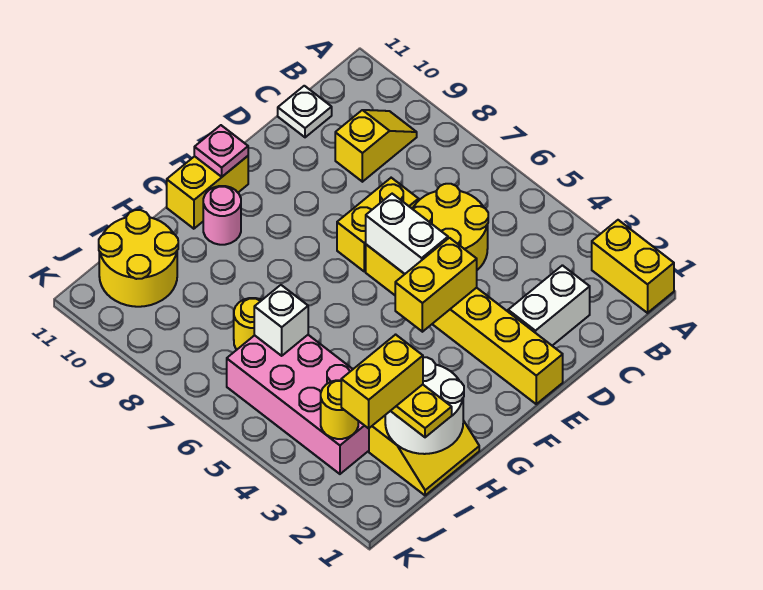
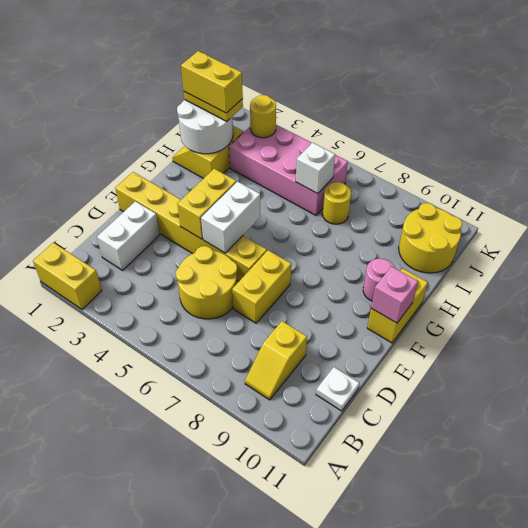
white 1x2 brick [366,194,448,274] -> white 1x2 brick turned to [201,182,260,253]
pink 1x1 plate [194,125,248,177] -> pink 1x1 brick [371,267,418,323]
yellow 1x2 brick [341,335,423,428] -> yellow 1x2 brick turned to [181,51,243,113]

